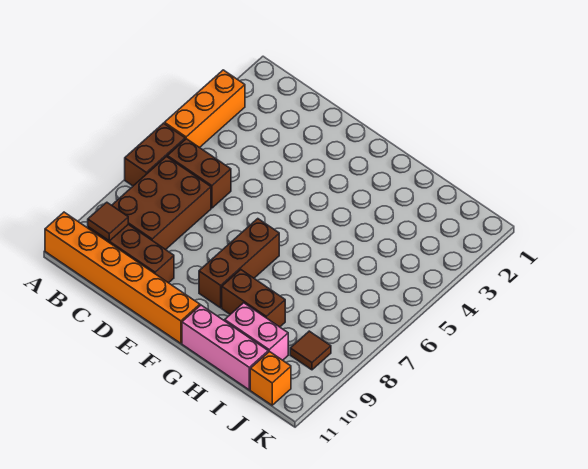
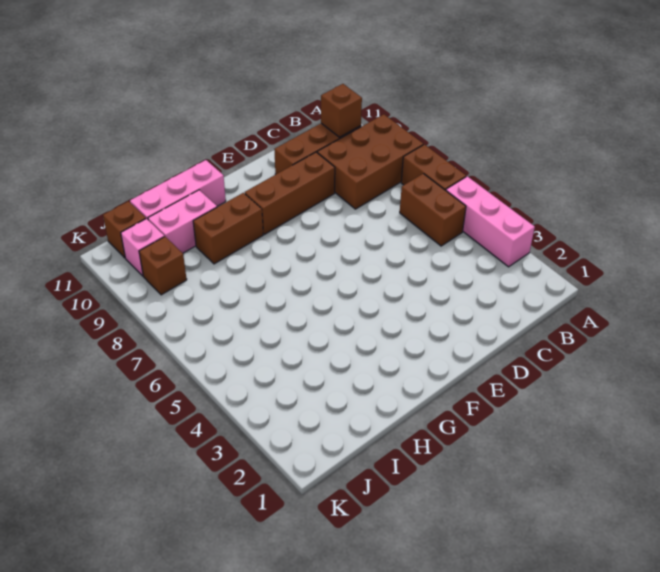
orange 1x3 brick [164,70,245,148] -> pink 1x3 brick [446,176,535,267]
orange 1x6 brick [45,212,200,343] -> none
brown 1x2 brick [167,139,231,208] -> brown 1x2 brick turned to [400,174,466,246]
brown 2x3 brick [112,157,211,250] -> brown 2x3 brick turned to [317,114,423,209]
brown 1x1 tile [88,202,128,241] -> brown 1x1 brick [321,84,362,137]
brown 1x3 brick [199,219,279,308] -> brown 1x3 brick turned to [244,152,335,234]
brown 1x1 tile [290,331,331,370] -> brown 1x1 brick [139,237,187,295]
none -> pink 1x1 brick [121,219,164,276]
orange 1x1 brick [250,351,291,405] -> brown 1x1 brick [103,201,146,258]

